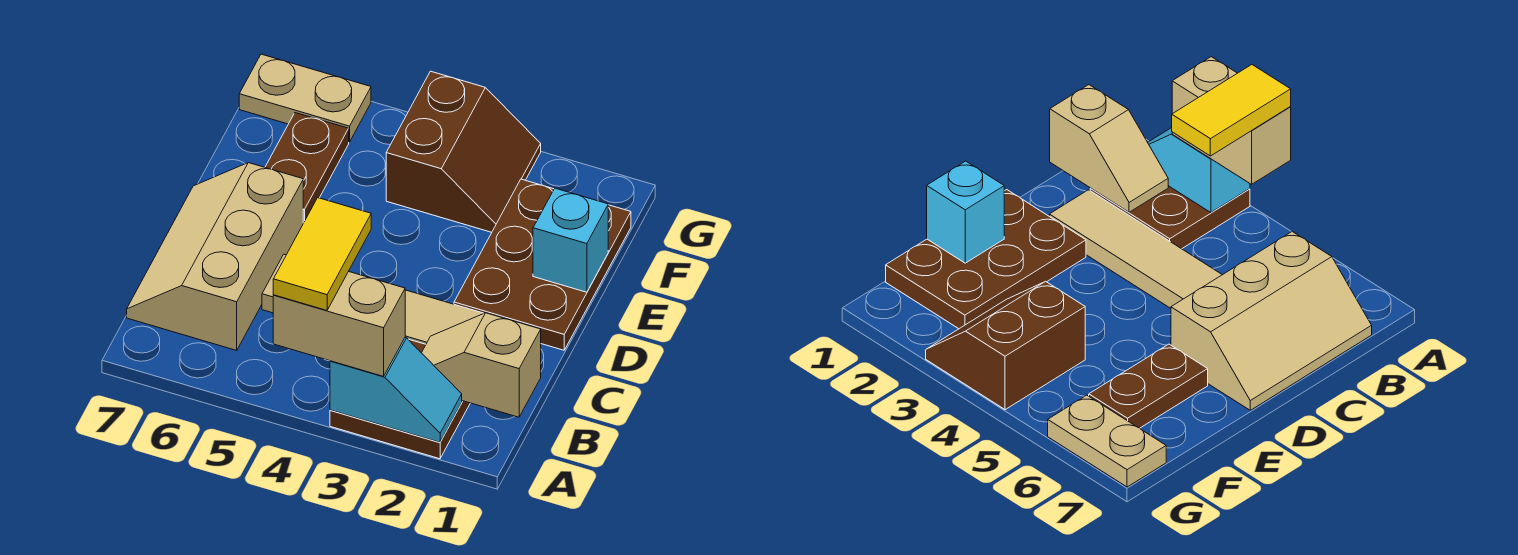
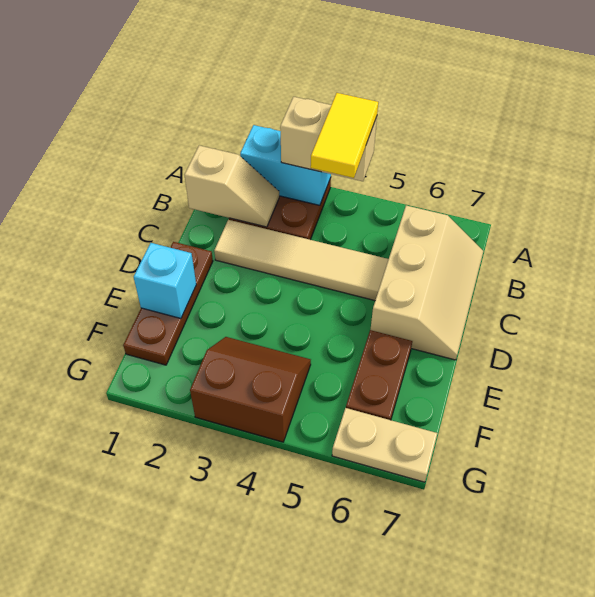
cyan 1x2 slope [330,337,462,442] -> cyan 1x2 brick [240,125,331,205]
brown 2x3 plate [454,179,631,350] -> brown 1x3 plate [123,242,213,365]
brown 2x2 slope [386,71,541,232] -> brown 2x2 slope turned to [190,337,311,442]

